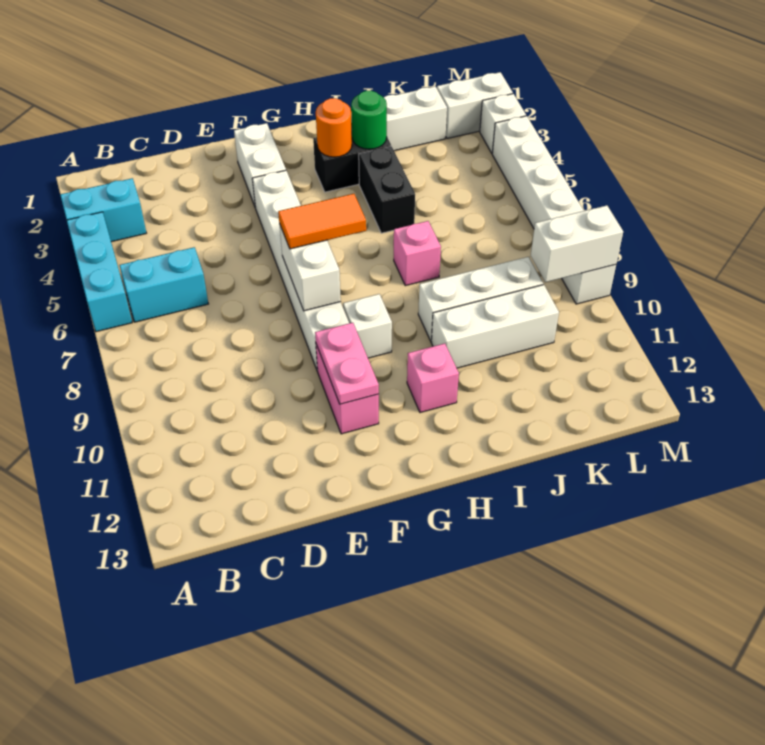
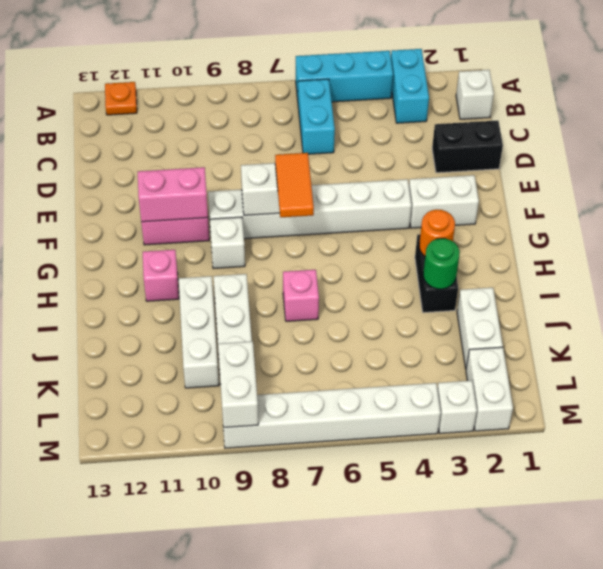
none -> orange 1x1 plate [105,82,137,115]
none -> white 1x1 brick [456,70,494,119]
pink 1x2 plate [315,323,379,404] -> pink 1x2 brick [138,167,208,222]
black 1x2 brick [359,146,415,233] -> black 1x2 brick moved to [432,121,503,173]

